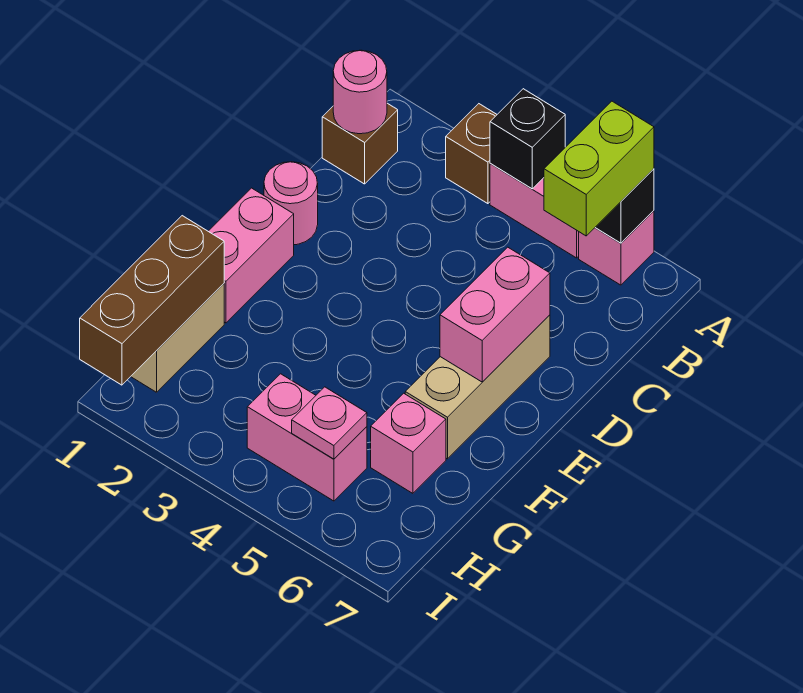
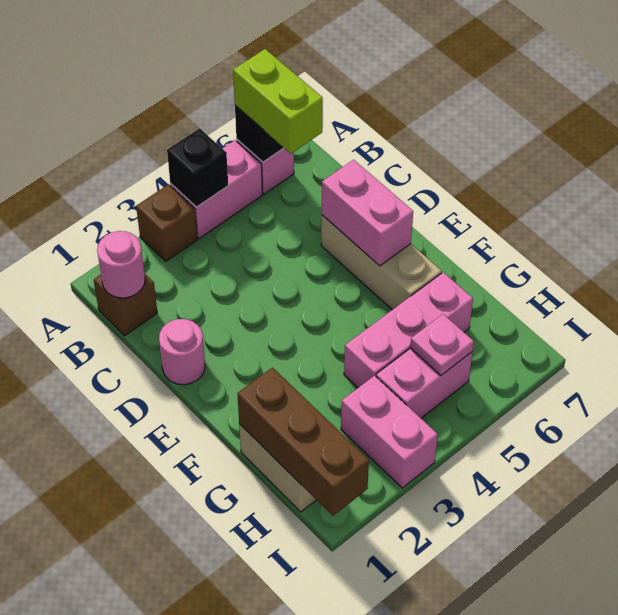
pink 1x2 brick [208,188,294,323] -> pink 1x2 brick moved to [341,375,438,488]
pink 1x1 brick [371,393,446,493] -> pink 1x3 brick [344,272,473,388]

